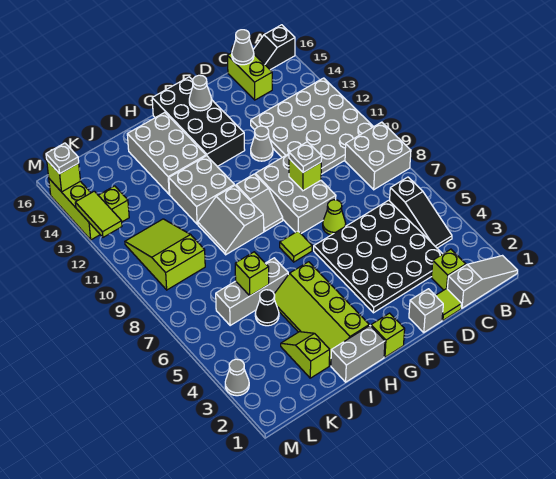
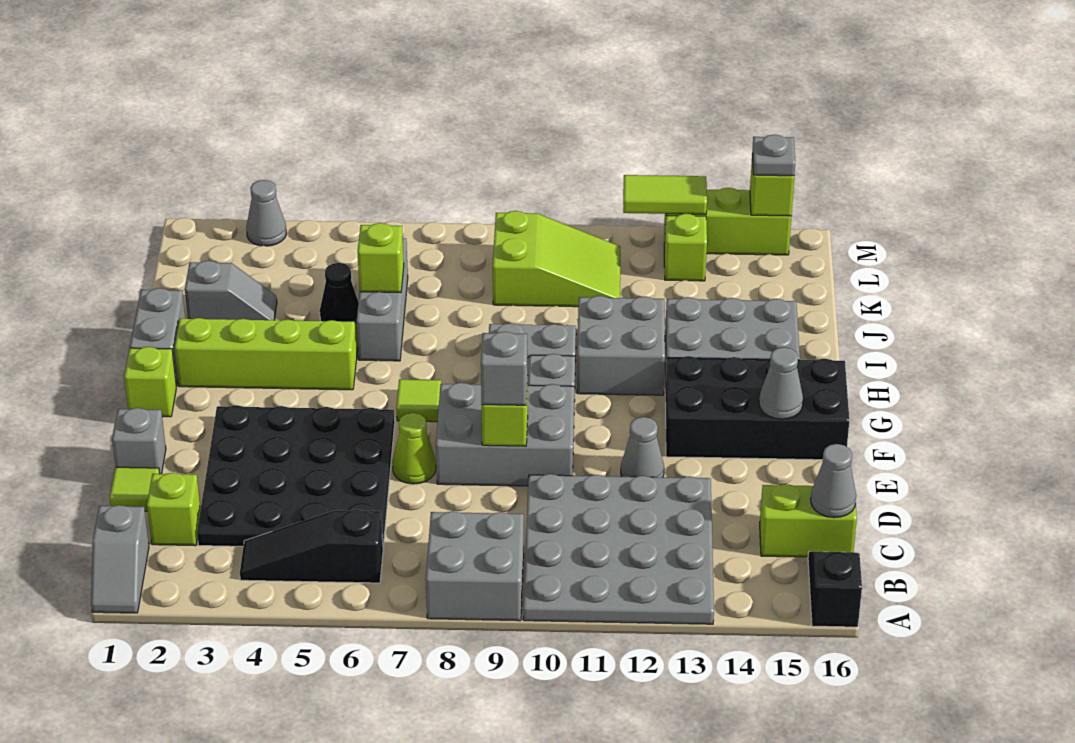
grey 1x3 slope [447,256,518,308] -> grey 1x2 slope [91,505,149,613]
grey 1x1 plate [289,142,322,172] -> grey 1x1 brick [481,331,528,405]
lime 1x2 slope [281,332,330,378] -> grey 1x2 slope [185,261,277,320]

